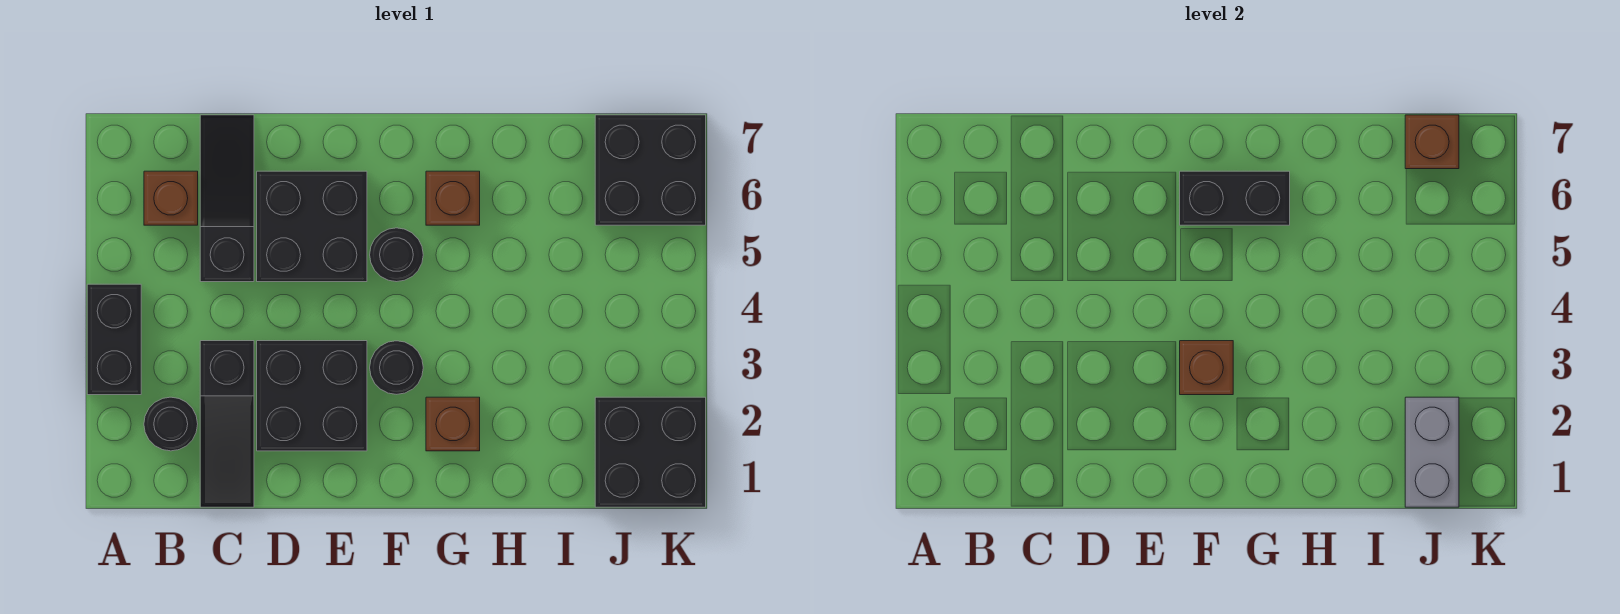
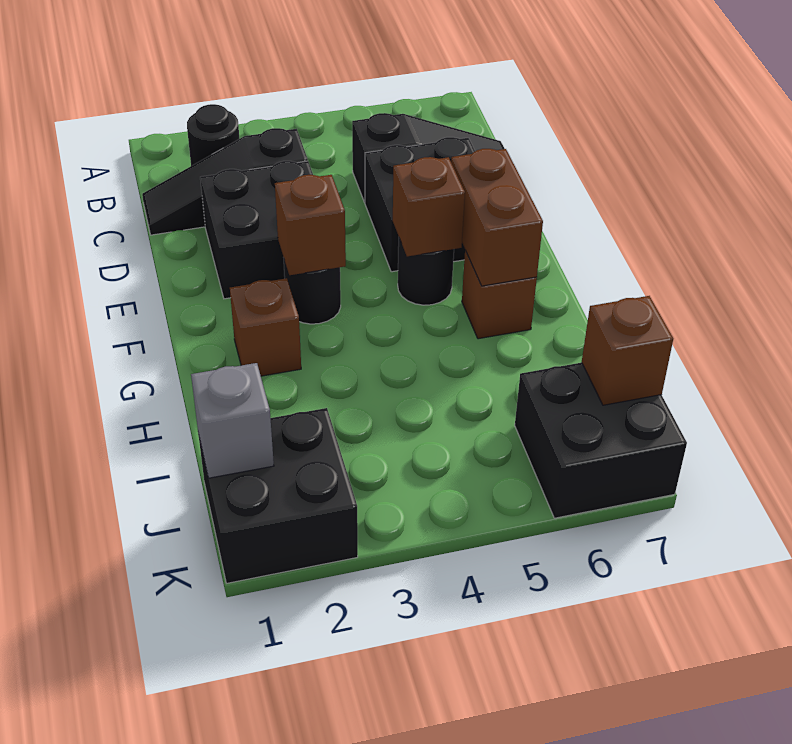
black 1x2 brick [87,284,141,395] -> none
brown 1x1 brick [144,171,198,225] -> brown 1x1 brick moved to [393,157,465,256]
black 1x2 brick [1180,171,1290,225] -> brown 1x2 brick [451,149,543,286]
grey 1x2 brick [1405,397,1459,507] -> grey 1x1 brick [191,363,274,478]

